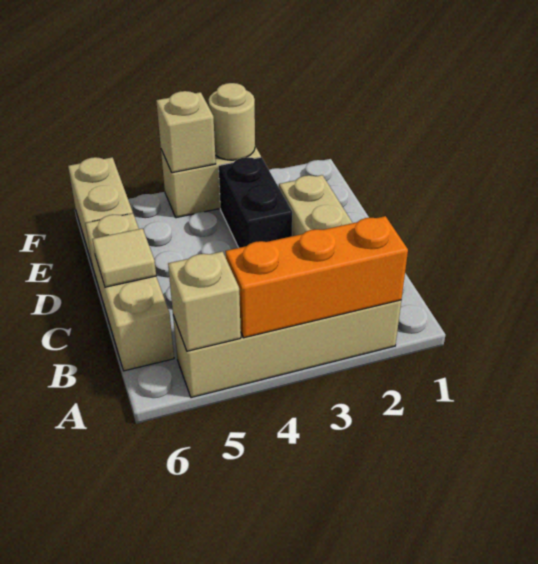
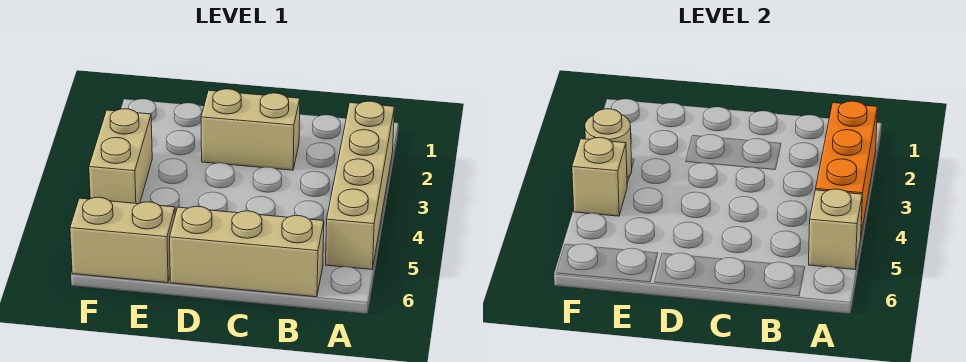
tan 1x1 tile [92,228,156,287] -> none
black 1x2 brick [219,157,292,248] -> none

